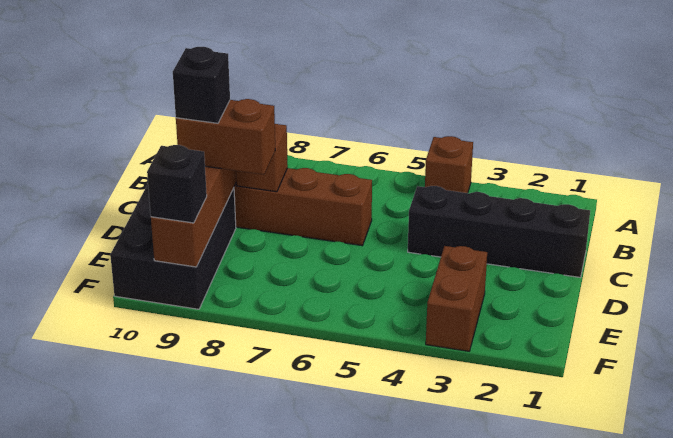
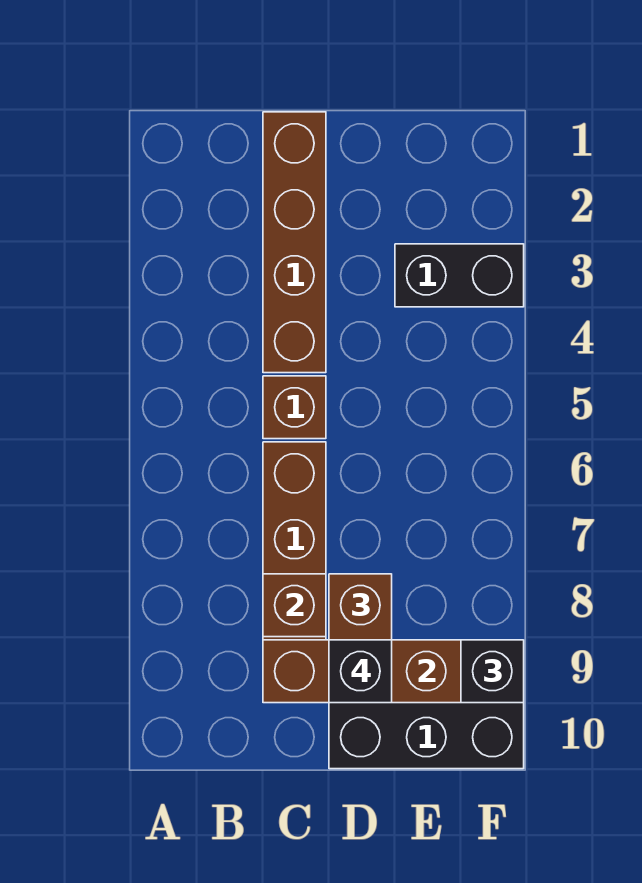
brown 1x1 brick [425,136,473,193] -> brown 1x1 brick moved to [263,376,326,439]
black 1x4 brick [408,186,590,277] -> brown 1x4 brick [263,112,326,373]
brown 1x2 brick [426,246,487,351] -> black 1x2 brick [395,244,524,307]

